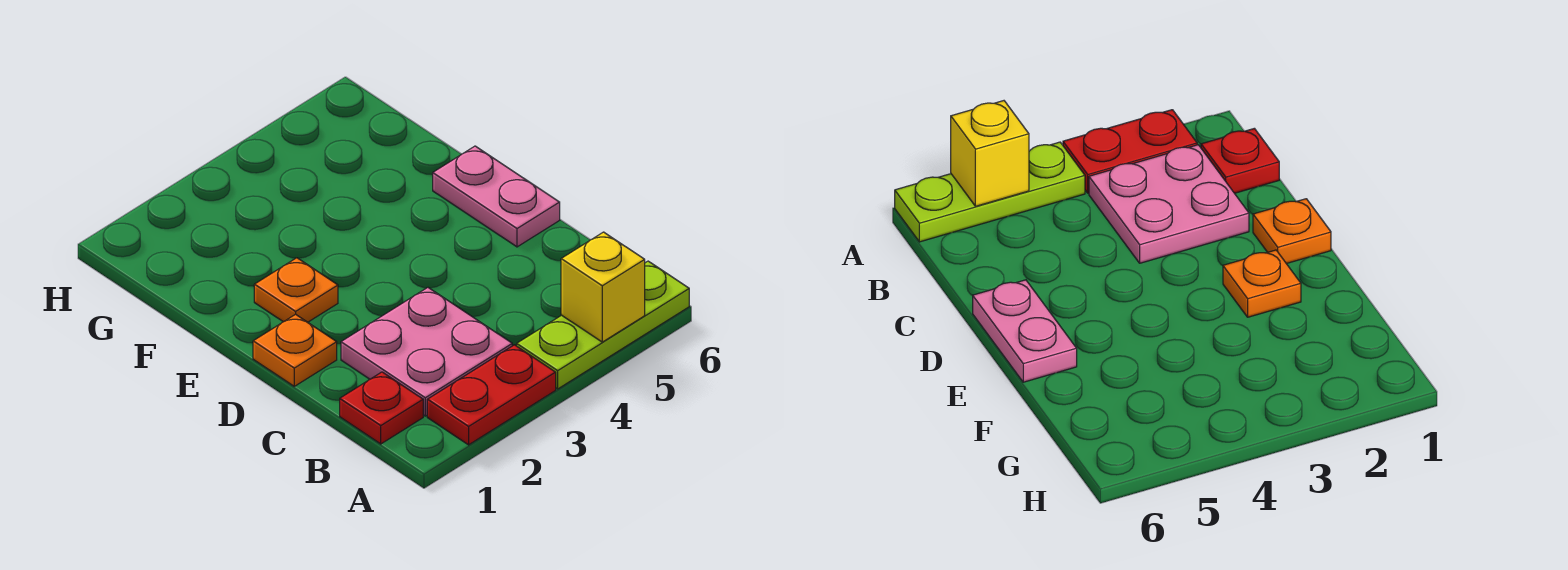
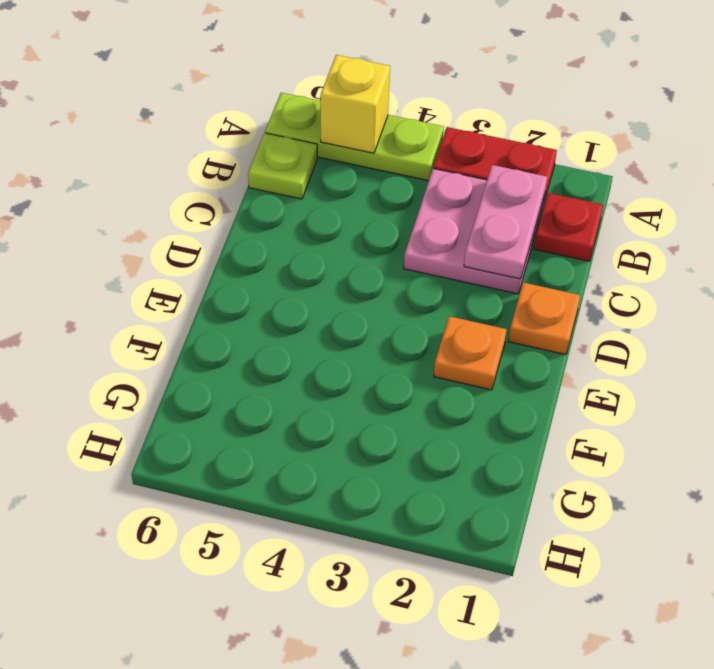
none -> lime 1x1 plate [248,133,317,199]
pink 1x2 plate [433,146,560,247] -> pink 1x2 plate moved to [464,165,547,279]

